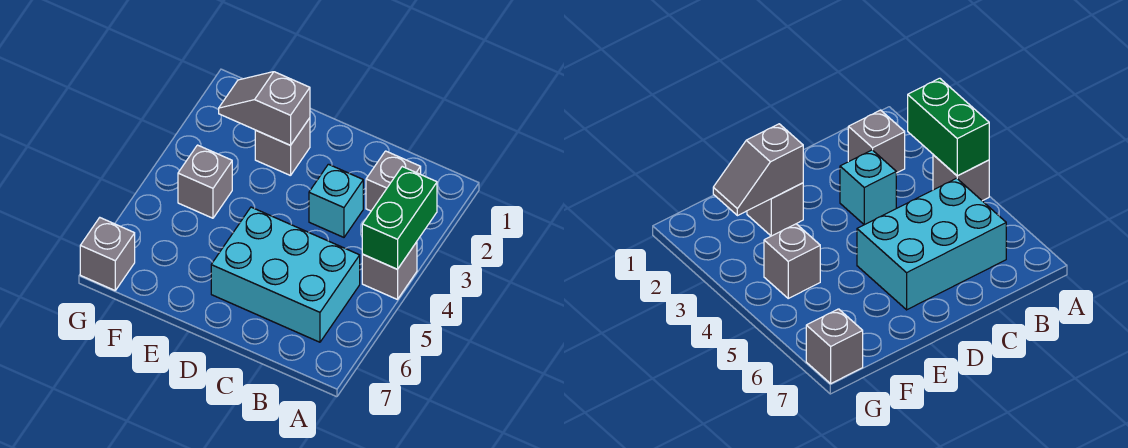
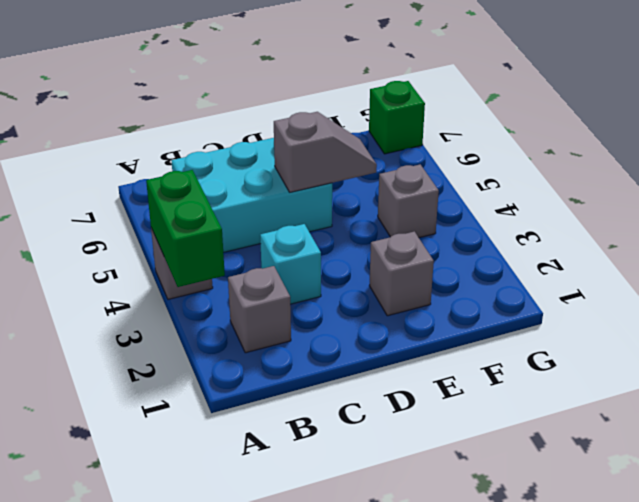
grey 1x2 slope [219,72,310,145] -> grey 1x2 slope moved to [274,112,377,192]
grey 1x1 brick [80,218,135,290] -> green 1x1 brick [369,81,425,154]

